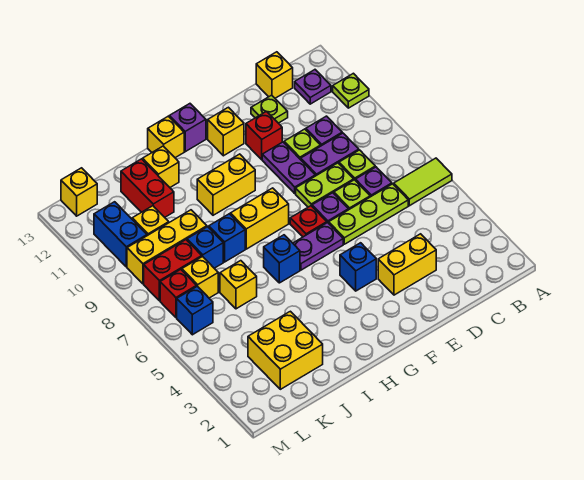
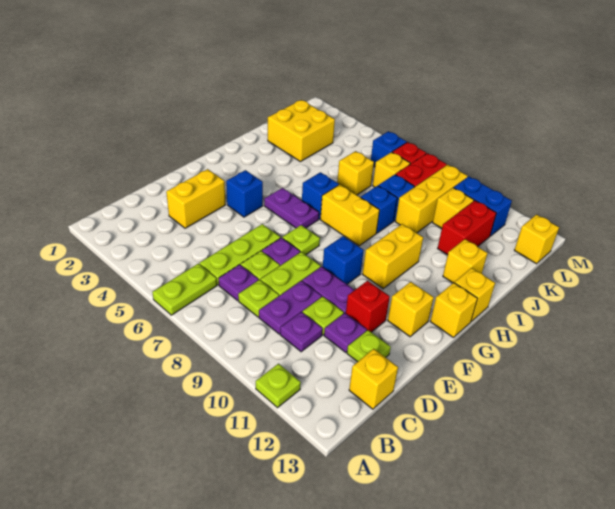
lime 1x2 tile [394,158,452,206] -> lime 1x2 plate [152,264,217,315]
purple 1x1 plate [295,70,331,104] -> purple 1x1 plate moved to [324,313,367,353]
purple 1x2 plate [293,223,343,270] -> purple 1x2 plate turned to [264,188,319,228]
red 1x1 plate [290,206,327,237] -> lime 1x1 plate [282,225,320,255]
none -> blue 1x1 brick [323,236,364,284]
yellow 1x2 brick [230,188,289,249] -> yellow 1x2 brick turned to [320,185,380,246]
purple 1x1 brick [169,104,206,152] -> yellow 1x1 brick [430,283,477,338]
red 1x2 brick [121,159,174,217] -> red 1x2 brick turned to [438,201,496,255]

